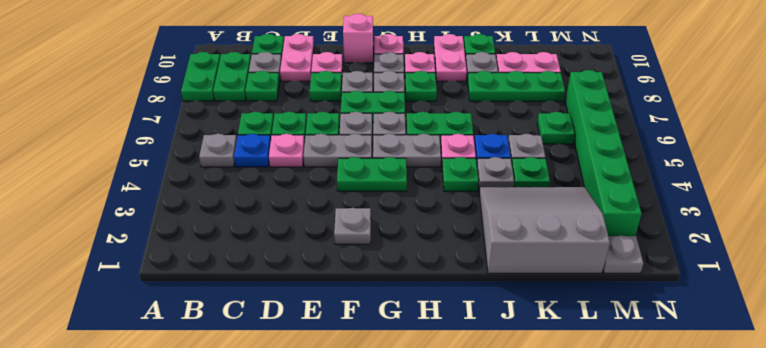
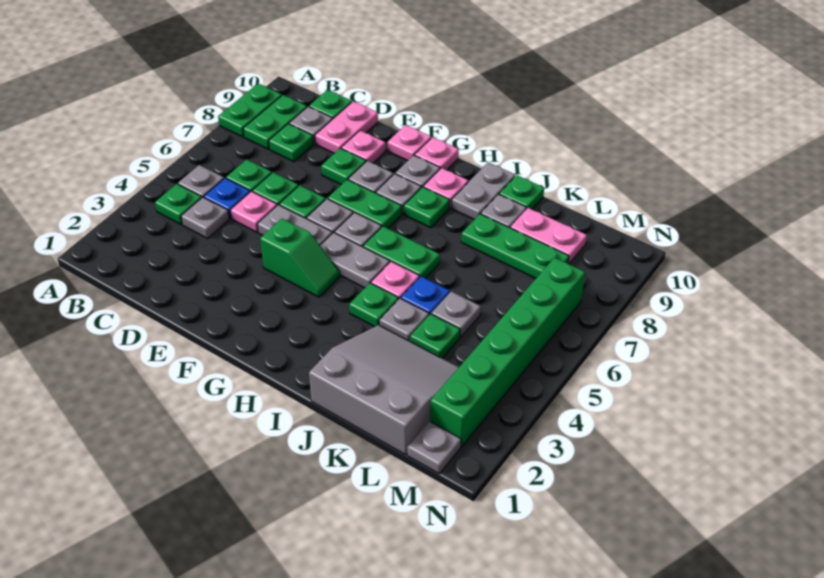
grey 1x1 plate [334,208,371,244] -> grey 1x1 plate moved to [181,197,229,238]
green 1x2 plate [337,157,407,191] -> green 1x2 slope [260,218,340,297]
pink 1x1 brick [343,14,373,63] -> pink 1x1 plate [388,125,431,161]
pink 1x2 plate [434,34,467,81] -> grey 1x2 plate [452,162,515,219]
green 1x1 plate [537,112,575,144] -> green 1x1 plate moved to [155,184,202,224]

